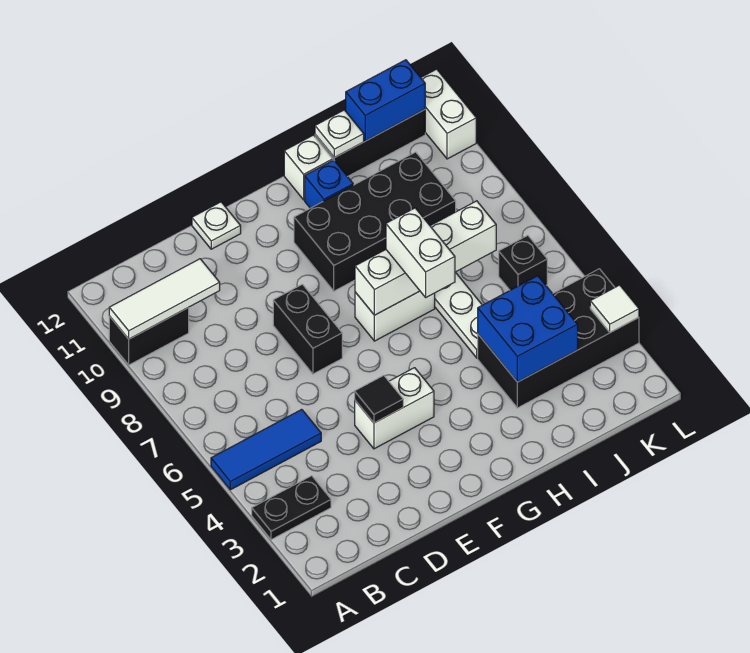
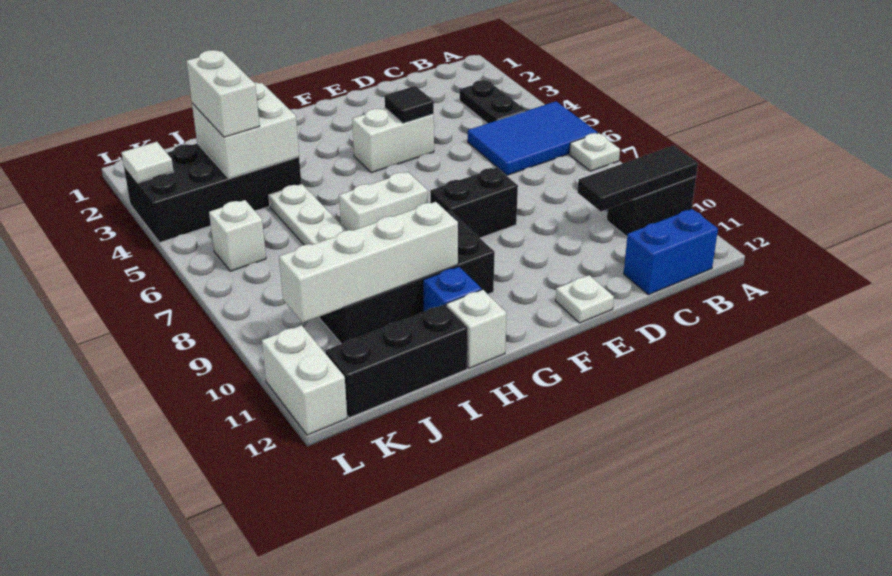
black 1x2 plate [252,476,331,540] -> black 1x2 plate turned to [460,80,526,124]
blue 1x3 tile [211,409,321,490] -> blue 2x3 tile [468,101,598,175]
white 1x3 tile [109,259,220,339] -> black 1x3 tile [577,146,698,211]
black 1x2 brick [273,284,342,374] -> black 1x2 brick turned to [430,168,518,238]
white 1x4 brick [355,201,496,315] -> white 1x4 brick moved to [279,202,458,323]
white 1x2 brick [386,208,455,297] -> white 1x2 brick moved to [186,50,259,137]
blue 2x2 brick [478,276,578,382] -> white 2x2 brick [192,82,299,178]
white 1x1 plate [315,110,364,158] -> white 1x1 plate moved to [569,133,620,171]
blue 1x2 brick [346,60,425,141] -> blue 1x2 brick moved to [624,209,718,295]
black 1x1 brick [499,235,547,290] -> white 1x1 brick [209,200,266,271]

